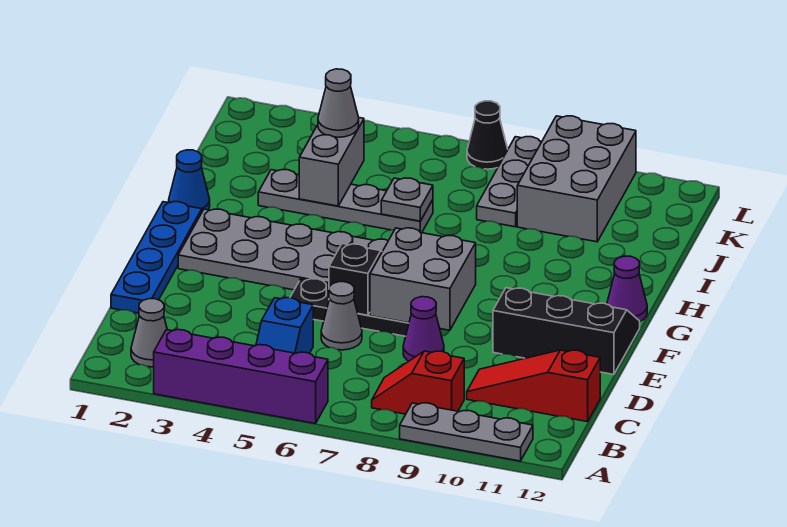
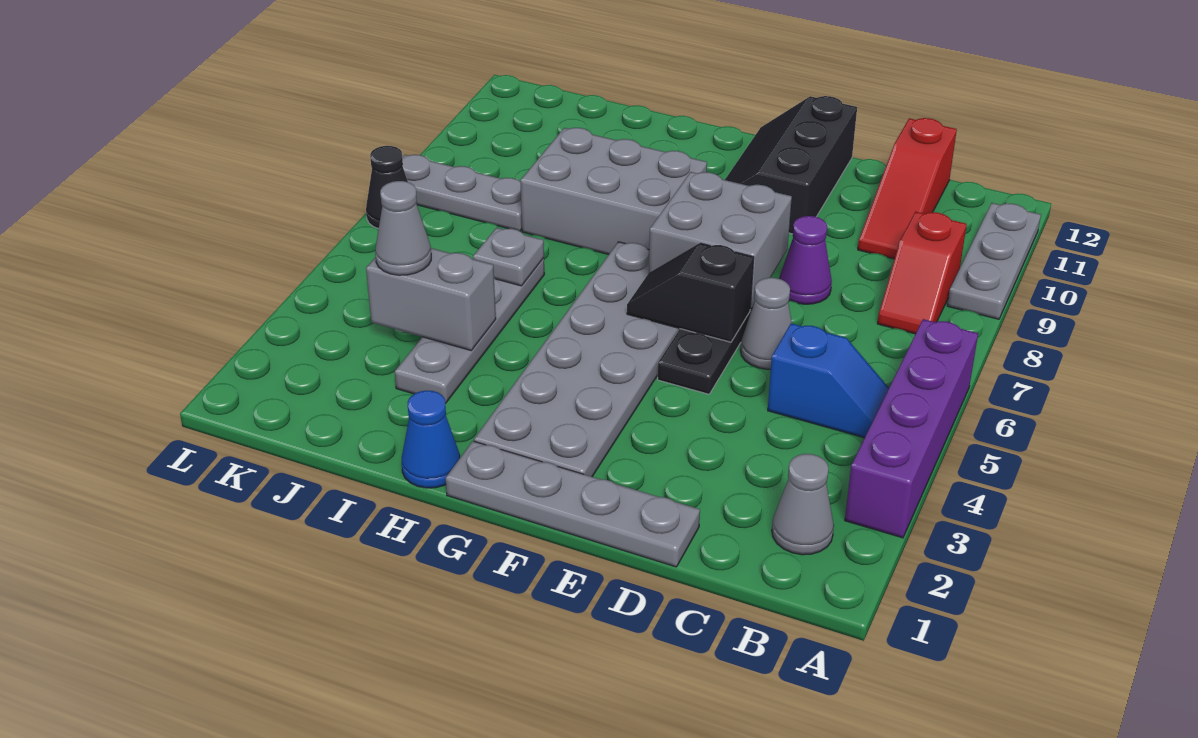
blue 1x4 plate [111,202,202,313] -> grey 1x4 plate [446,441,700,567]
purple 1x1 cone [607,256,647,321] -> none
grey 2x3 brick [517,116,636,242] -> grey 2x3 brick moved to [520,128,707,254]

